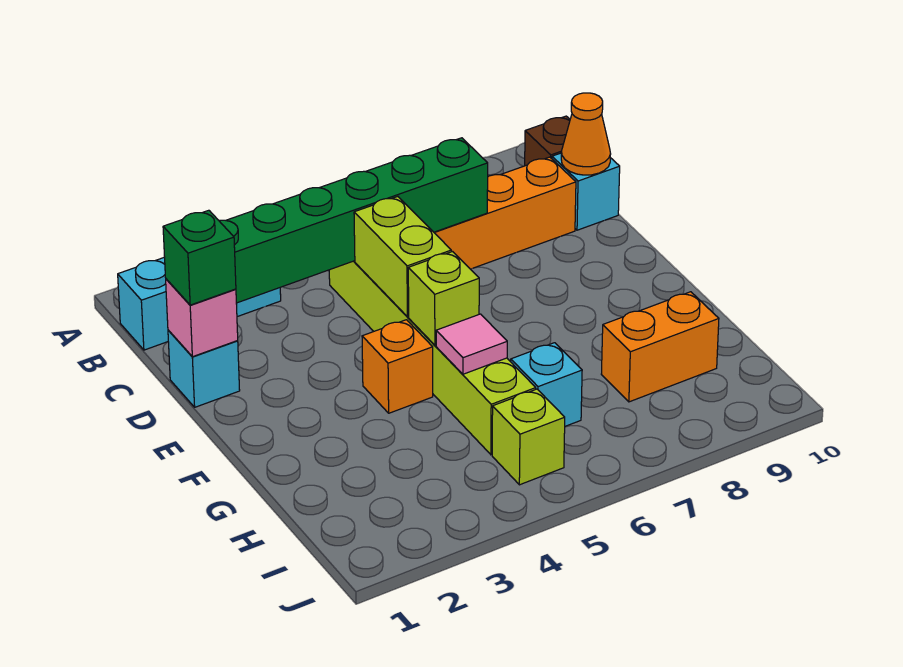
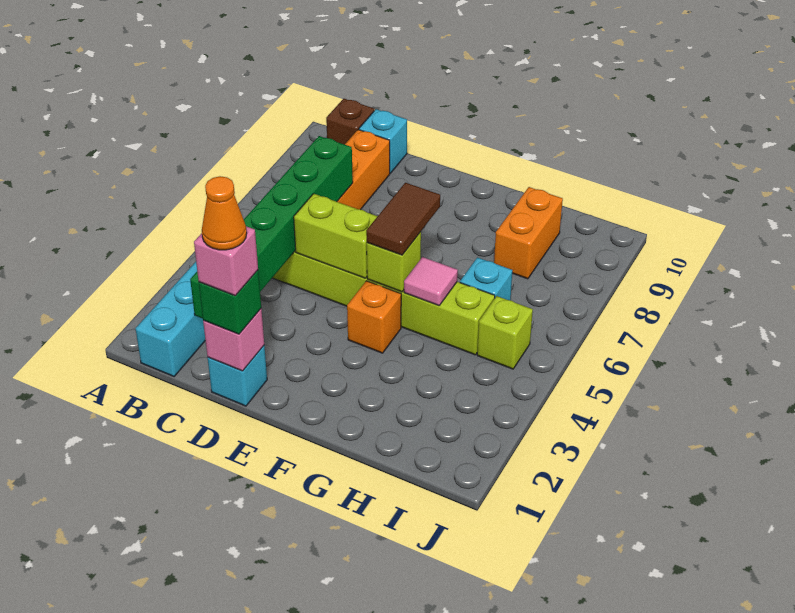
orange 1x1 cone [561,93,611,175] -> orange 1x1 cone moved to [202,176,247,250]
none -> pink 1x1 brick [194,226,258,296]
none -> brown 1x2 tile [366,183,440,255]

